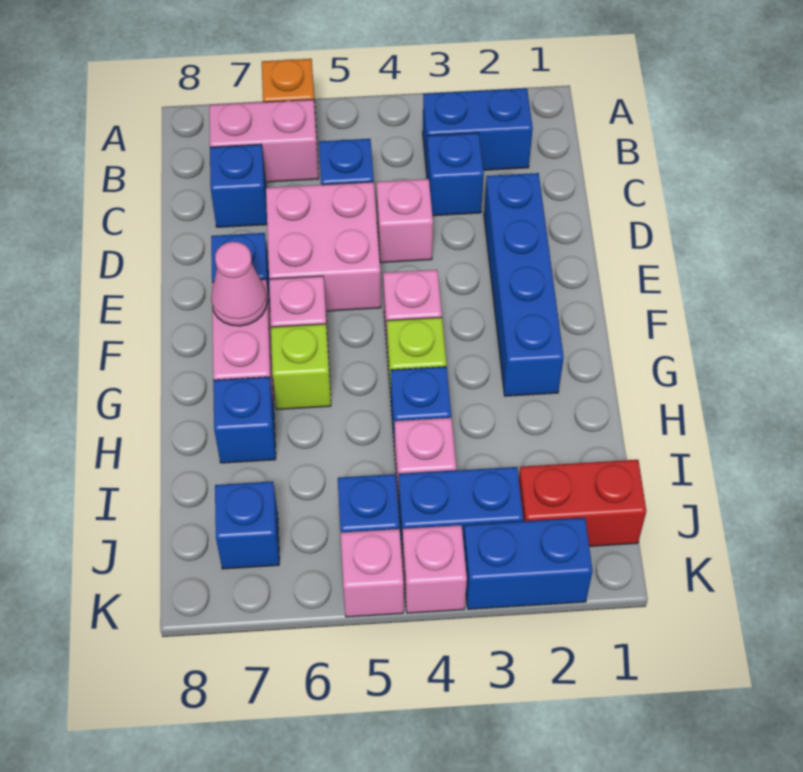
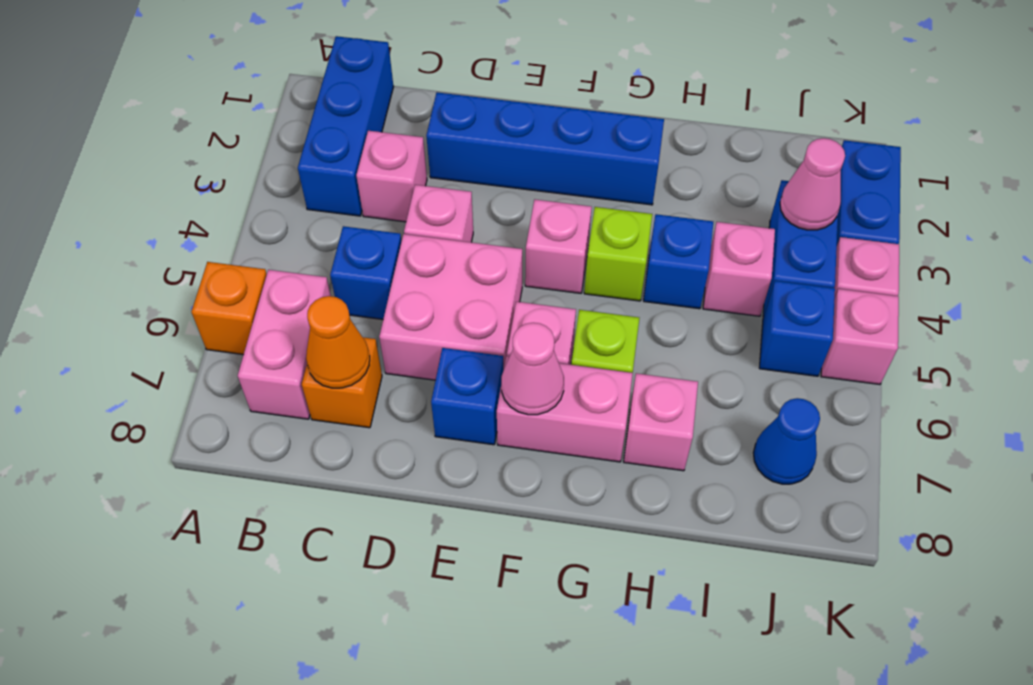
blue 1x2 brick [423,88,533,173] -> blue 1x3 brick [298,36,394,216]
blue 1x1 brick [426,133,484,216] -> pink 1x1 brick [356,131,427,222]
blue 1x1 brick [210,144,267,227] -> orange 1x1 brick [302,337,382,428]
none -> orange 1x1 cone [306,296,370,388]
blue 1x1 brick [213,377,276,463] -> pink 1x1 brick [624,373,698,471]
red 1x2 brick [519,460,646,546] -> none
none -> pink 1x1 cone [780,138,845,230]
blue 1x1 brick [215,481,279,569] -> blue 1x1 cone [753,398,820,484]

